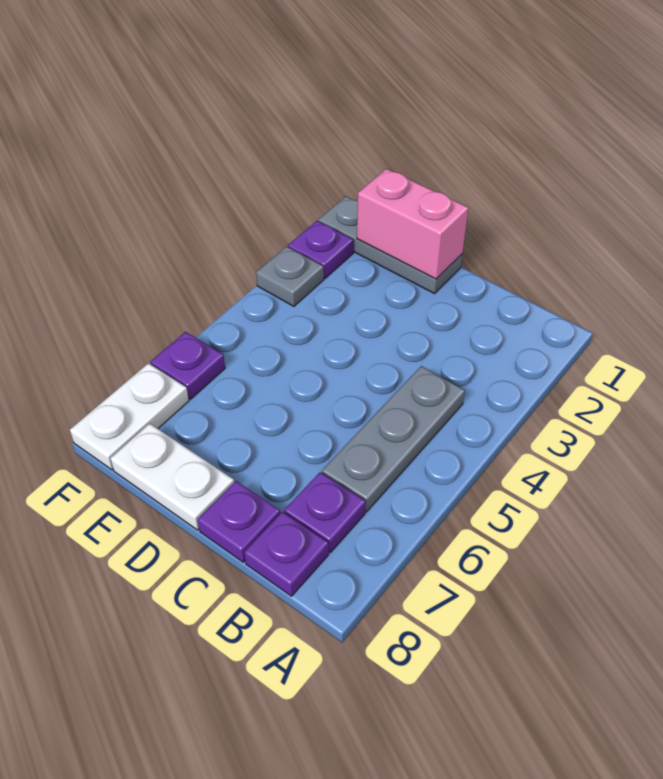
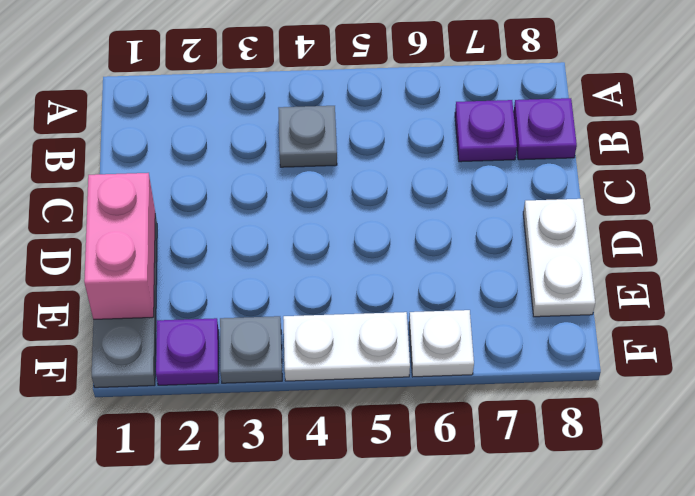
grey 1x3 plate [322,366,465,512] -> grey 1x1 plate [278,106,337,167]
purple 1x1 plate [198,481,280,562] -> none
purple 1x1 plate [150,332,225,399] -> white 1x1 plate [409,310,474,377]
white 1x2 plate [70,363,189,470] -> white 1x2 plate moved to [283,312,410,381]

